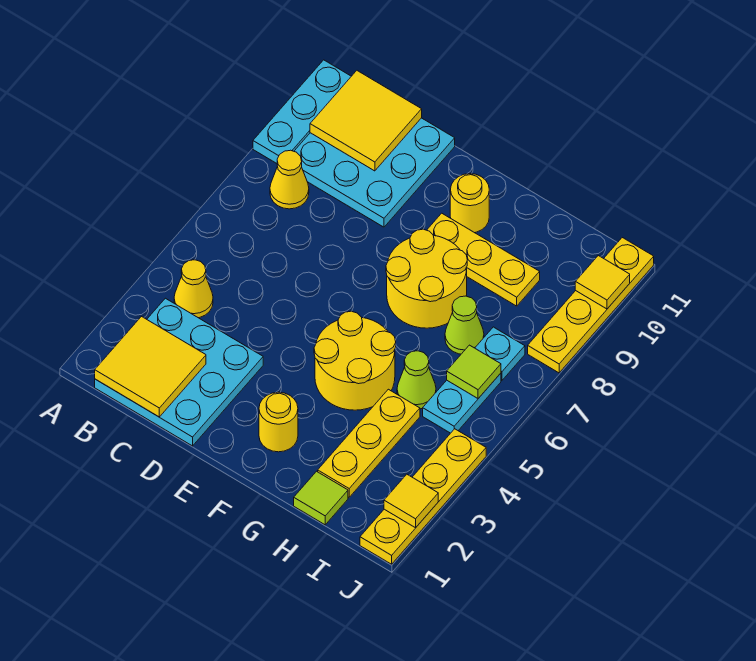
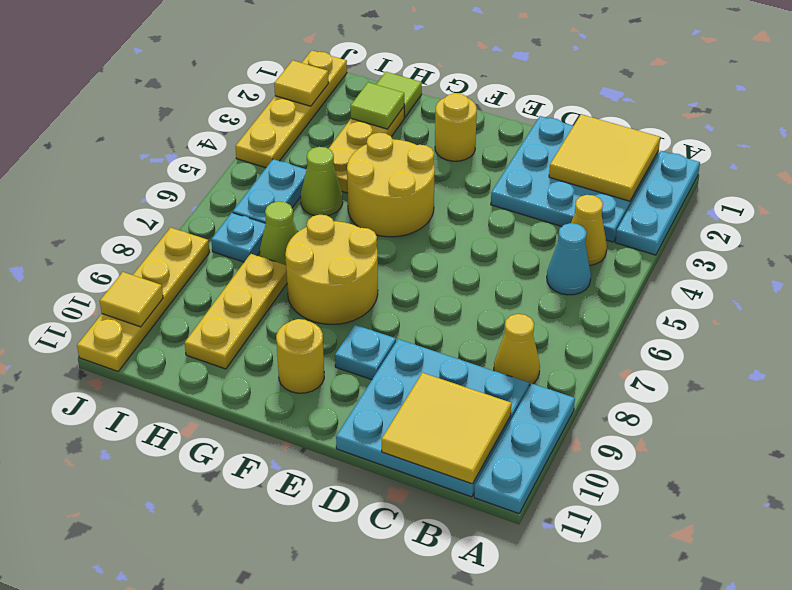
none -> cyan 1x3 plate [615,151,700,255]
none -> cyan 1x1 cone [547,223,591,295]
none -> cyan 1x1 plate [335,325,396,380]
yellow 1x3 plate [427,213,540,306] -> yellow 1x3 plate turned to [185,254,287,369]
lime 1x1 tile [447,345,501,398] -> lime 1x1 tile moved to [350,82,404,129]

